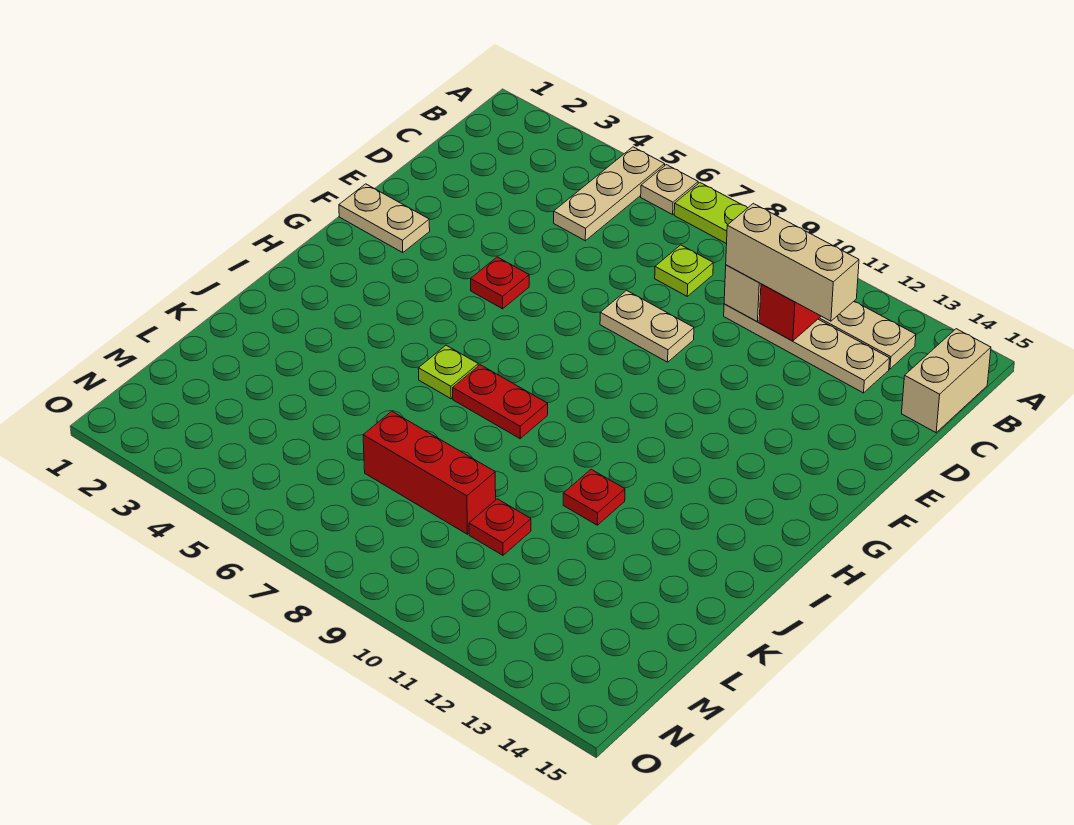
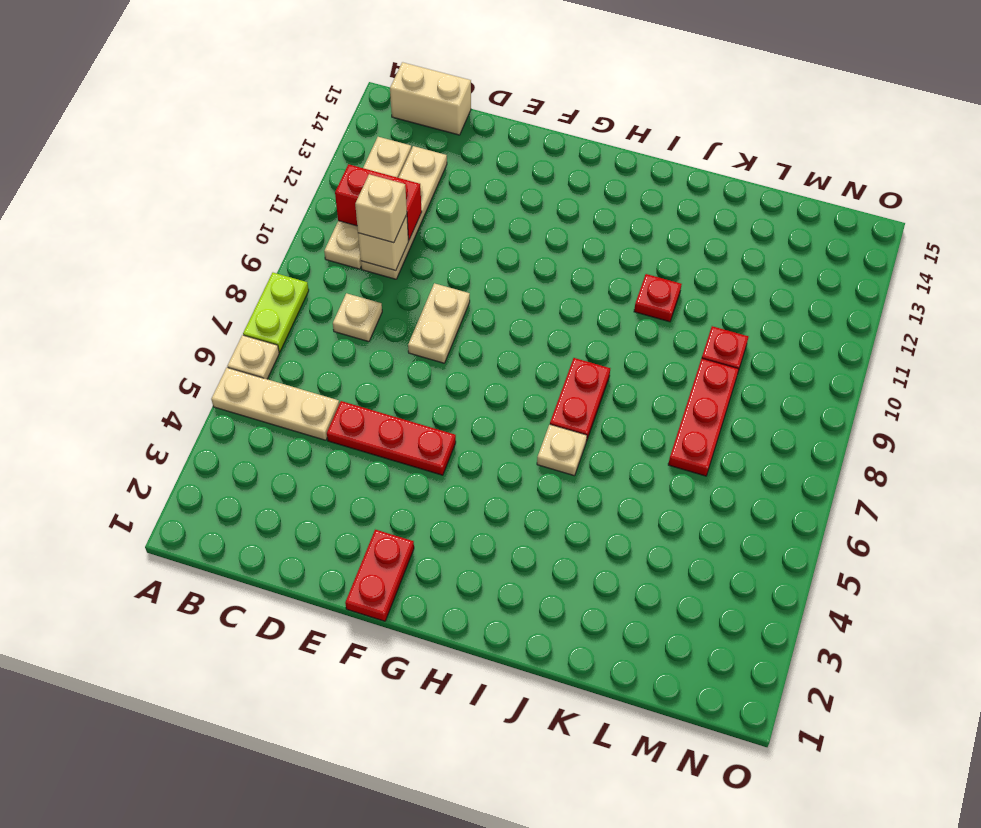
lime 1x1 plate [655,245,713,296] -> tan 1x1 plate [333,293,382,342]
tan 1x3 brick [726,203,859,321] -> tan 1x1 brick [355,174,407,243]
tan 1x2 plate [339,184,430,253] -> red 1x2 plate [345,530,414,621]
red 1x1 plate [471,257,529,309] -> red 1x3 plate [327,401,456,475]
lime 1x1 plate [418,345,478,399] -> tan 1x1 plate [537,424,587,476]
red 1x3 brick [363,411,496,534] -> red 1x3 plate [668,358,739,476]

